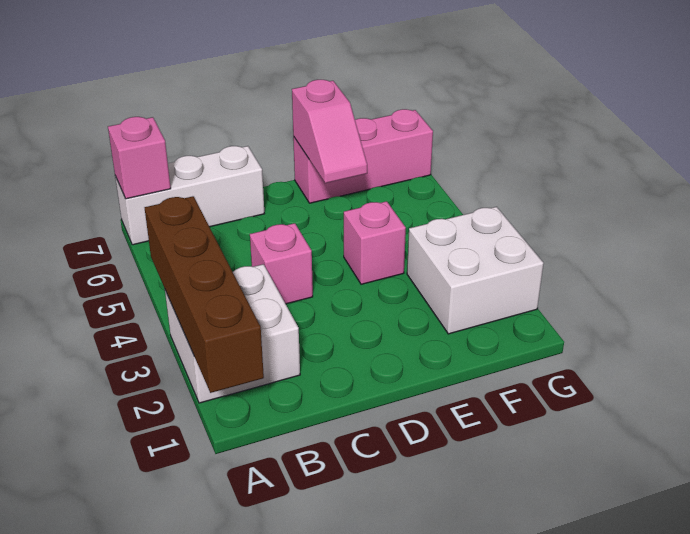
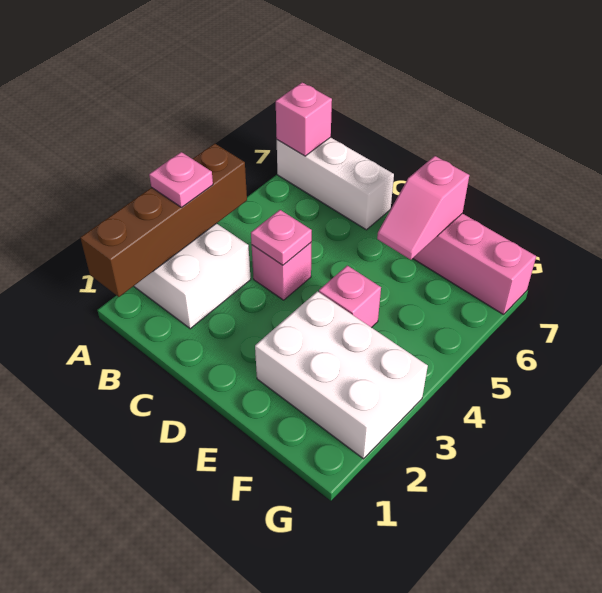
none -> pink 1x1 plate [149,152,213,207]
none -> pink 1x1 plate [251,210,312,265]
white 2x2 brick [407,207,544,334] -> white 2x3 brick [255,291,428,459]

